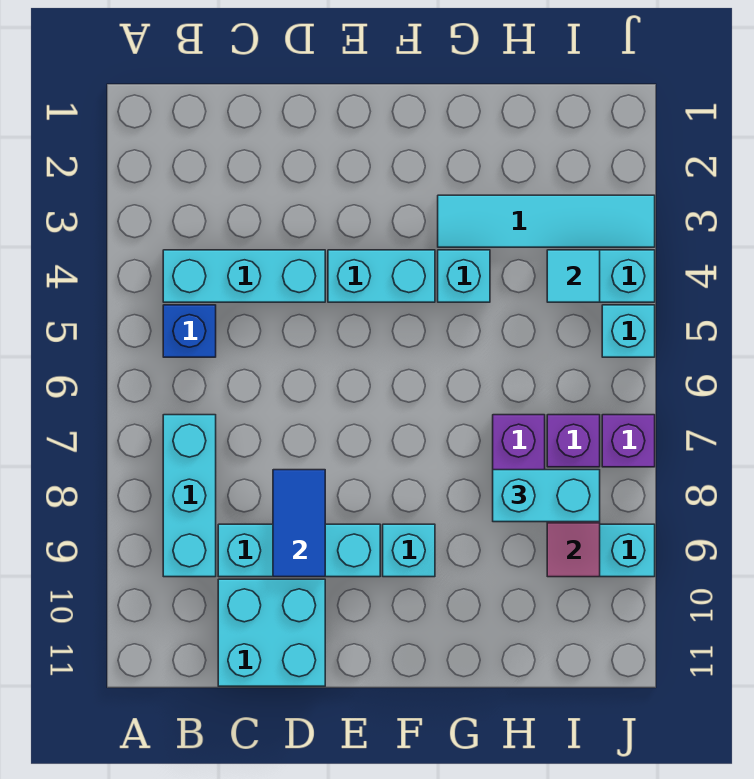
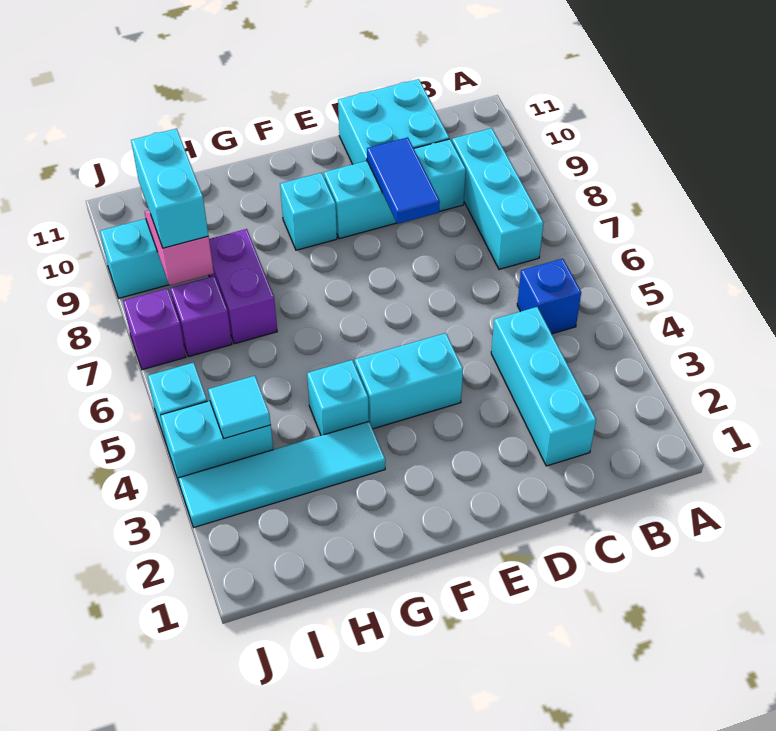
cyan 1x3 brick [163,250,325,302] -> cyan 1x3 brick turned to [491,307,596,466]
cyan 1x2 brick [493,470,600,522] -> cyan 1x2 brick turned to [131,129,208,248]

